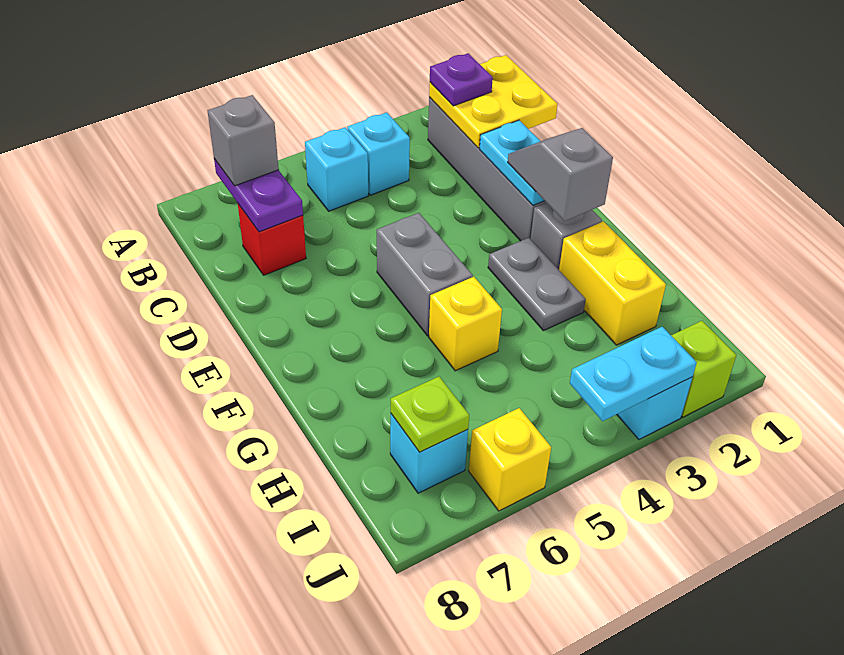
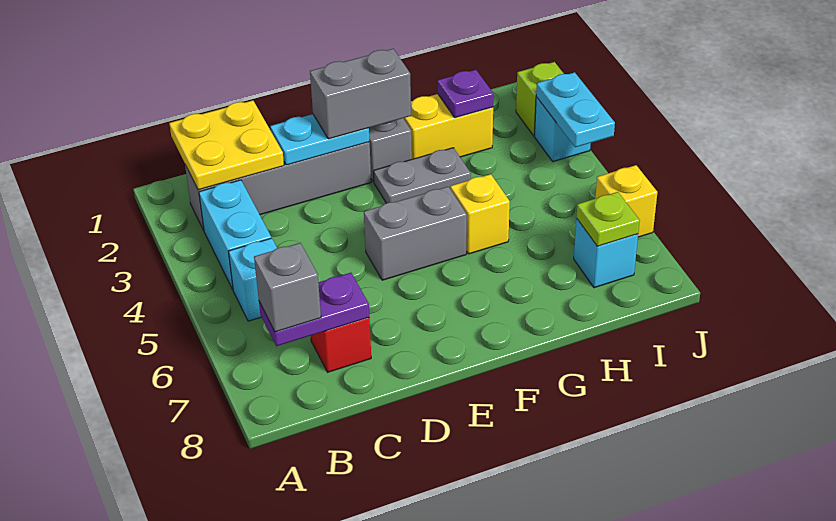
purple 1x1 plate [430,53,493,106] -> purple 1x1 plate moved to [438,70,494,118]
cyan 1x1 brick [347,112,410,195] -> cyan 1x2 brick [199,180,271,289]
grey 1x2 slope [508,128,613,221] -> grey 1x2 brick [310,49,411,139]

